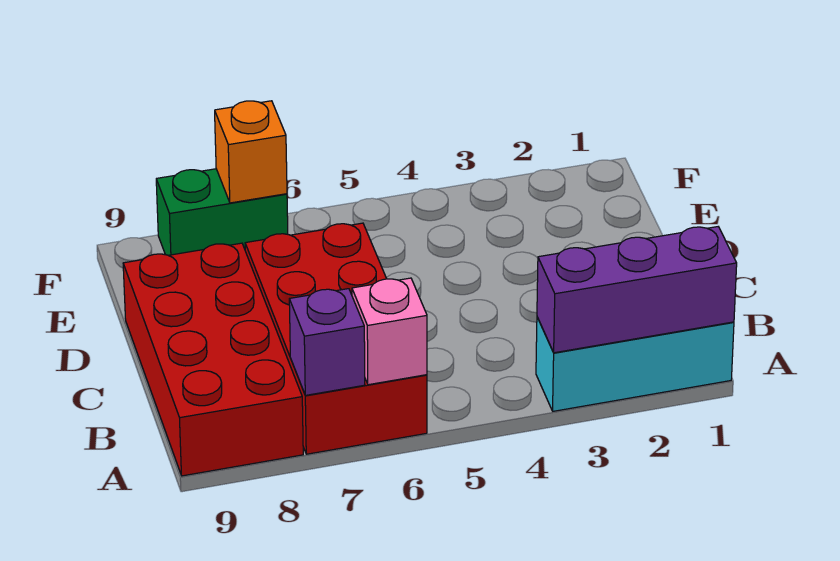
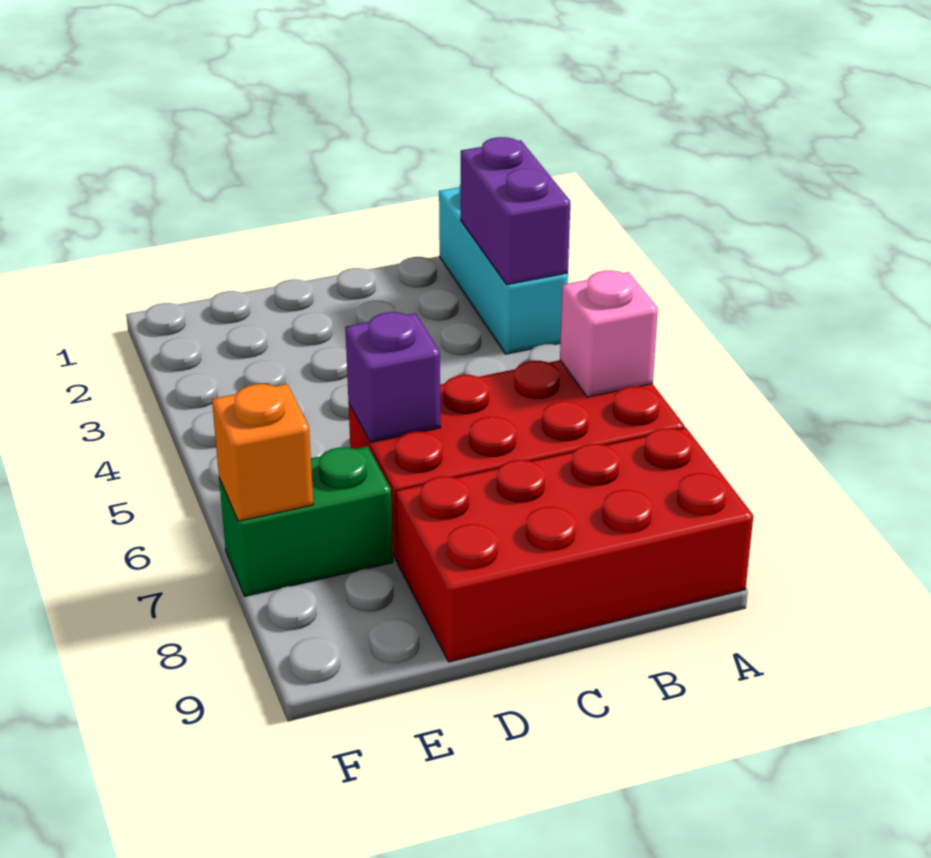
purple 1x3 brick [537,227,737,353] -> purple 1x2 brick [461,137,570,285]
purple 1x1 brick [289,289,365,395] -> purple 1x1 brick moved to [345,312,441,443]
green 1x2 brick [156,169,288,255] -> green 1x2 brick turned to [219,446,393,596]

